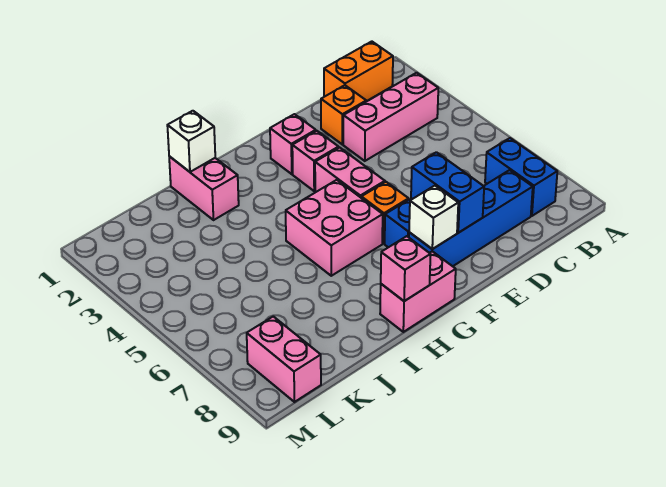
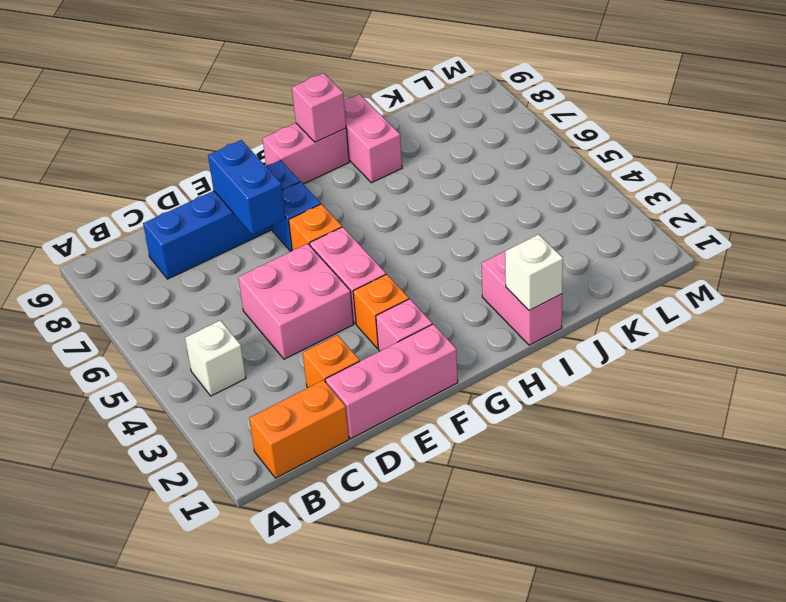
pink 1x3 brick [343,73,438,161] -> pink 1x3 brick moved to [325,324,458,439]
blue 1x2 brick [485,138,557,216] -> none
pink 1x1 brick [292,131,339,191] -> orange 1x1 brick [353,274,409,349]
white 1x1 brick [409,186,458,249] -> white 1x1 brick moved to [185,320,246,396]
pink 2x2 brick [286,180,383,276] -> pink 2x2 brick moved to [238,244,353,359]
pink 1x2 brick [247,316,321,402] -> pink 1x2 brick moved to [344,94,402,183]

